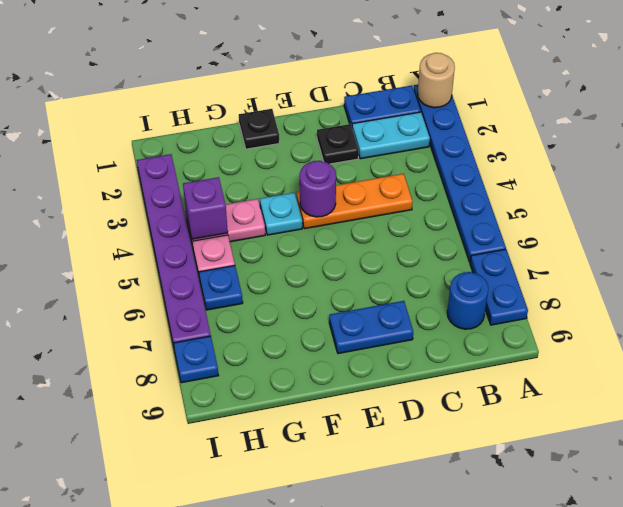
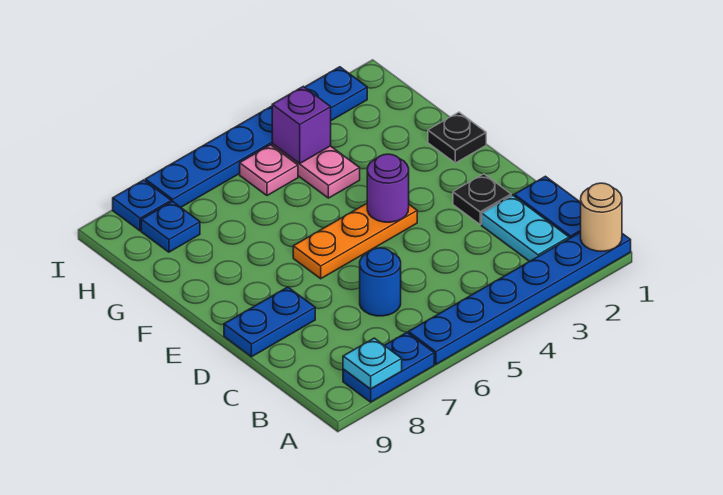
blue 1x1 round brick [447,272,488,329] -> blue 1x1 round brick moved to [360,248,401,316]
orange 1x3 plate [297,174,413,229] -> orange 1x3 plate turned to [293,204,417,279]
blue 1x2 plate [329,301,413,354] -> blue 1x2 plate turned to [224,287,315,357]
cyan 1x1 plate [260,193,302,235] -> cyan 1x1 plate moved to [343,338,402,389]
blue 1x1 plate [199,266,243,310] -> blue 1x1 plate moved to [141,201,200,252]
purple 1x6 plate [137,154,211,346] -> blue 1x6 plate [145,67,367,207]

